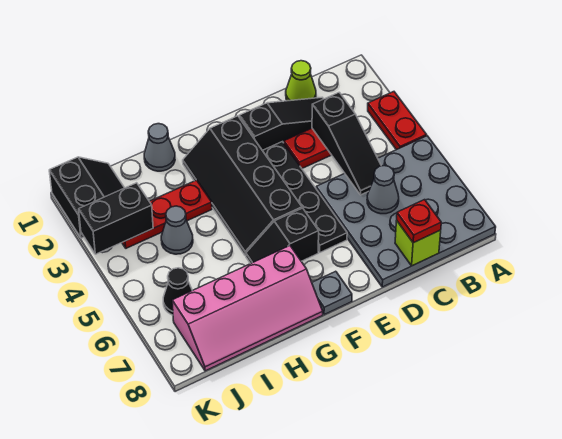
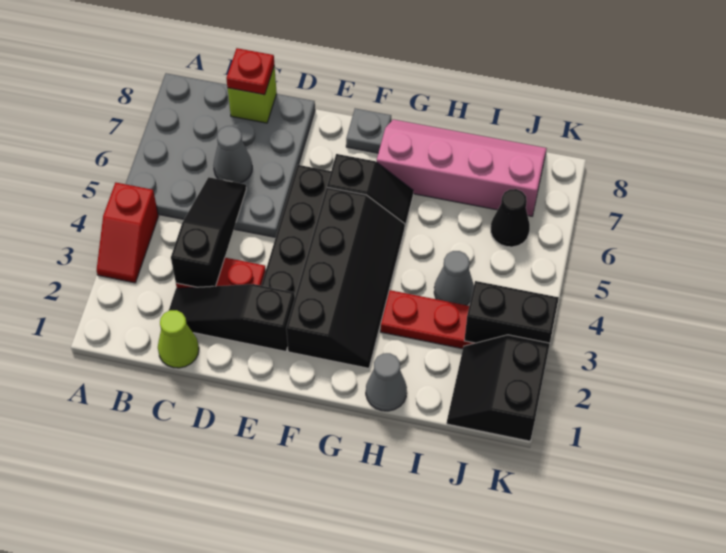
red 1x2 plate [368,92,427,150] -> red 1x2 slope [97,182,158,283]

